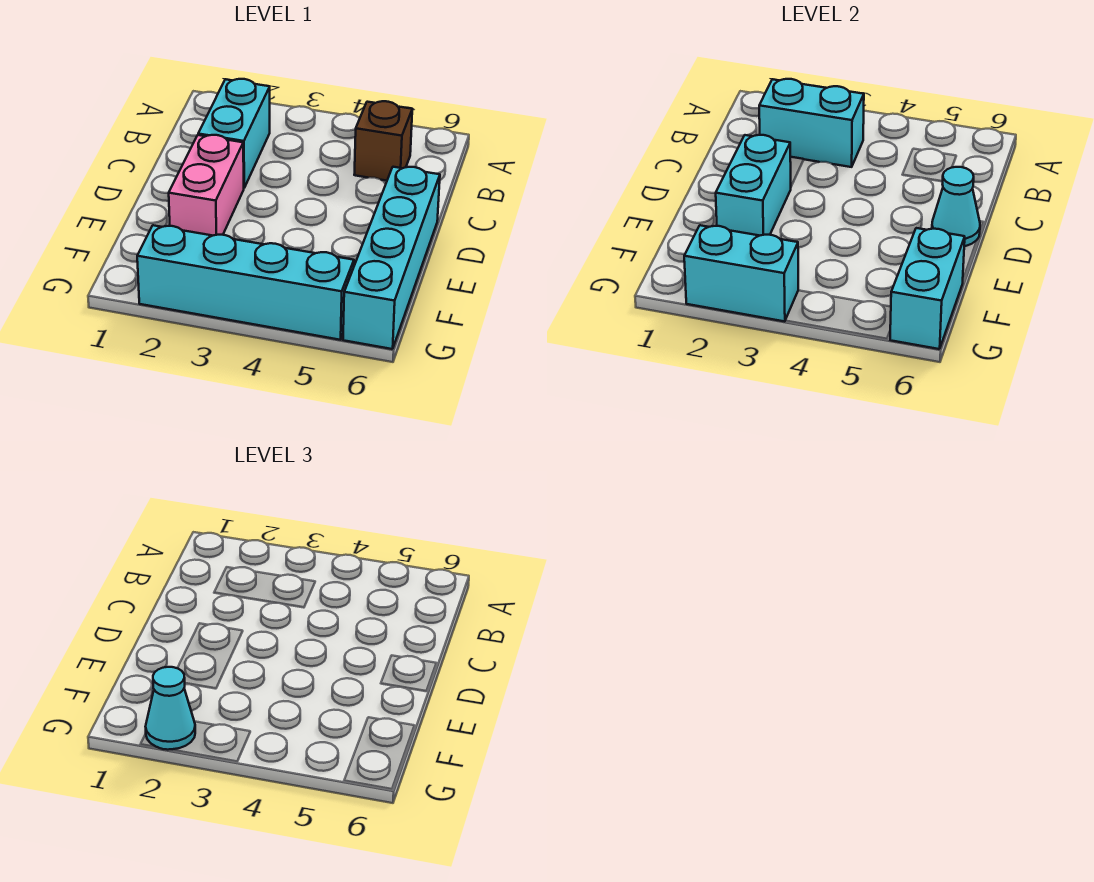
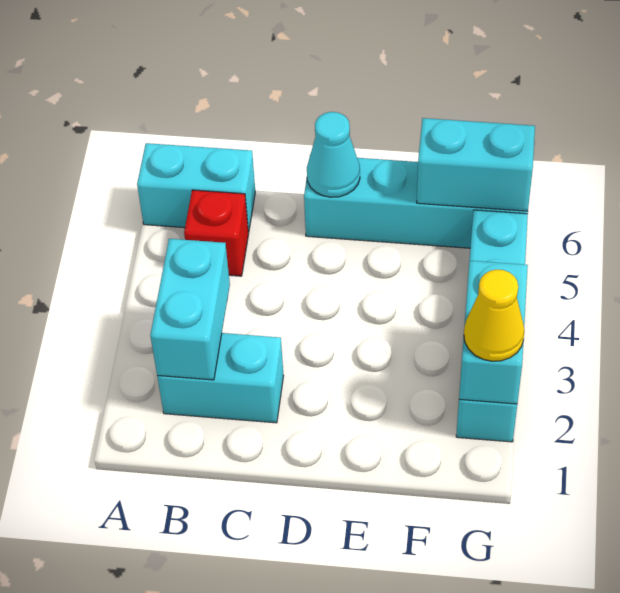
brown 1x1 brick [354,101,412,181] -> red 1x1 brick [184,190,249,276]
pink 1x2 brick [169,135,244,236] -> none
cyan 1x2 brick [716,135,791,236] -> cyan 1x2 brick moved to [137,143,255,232]
cyan 1x1 cone [145,667,195,750] -> yellow 1x1 cone [464,270,525,361]

